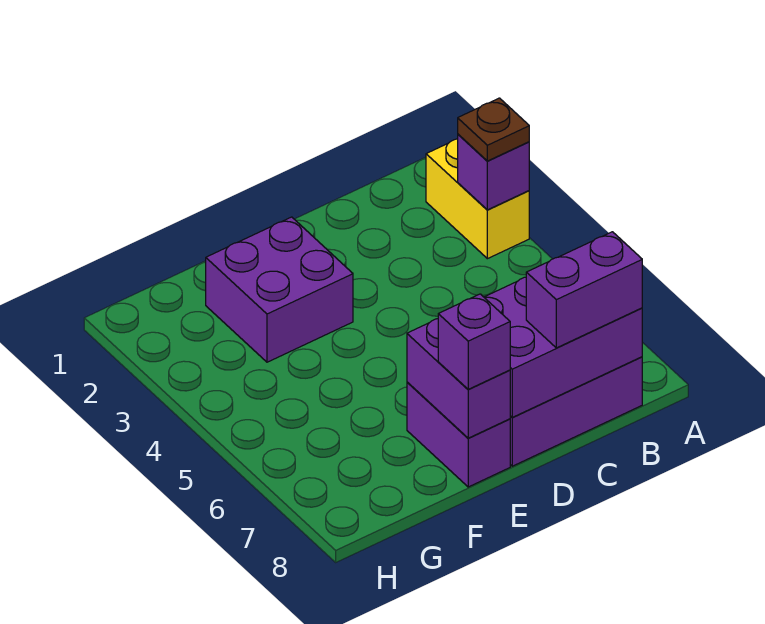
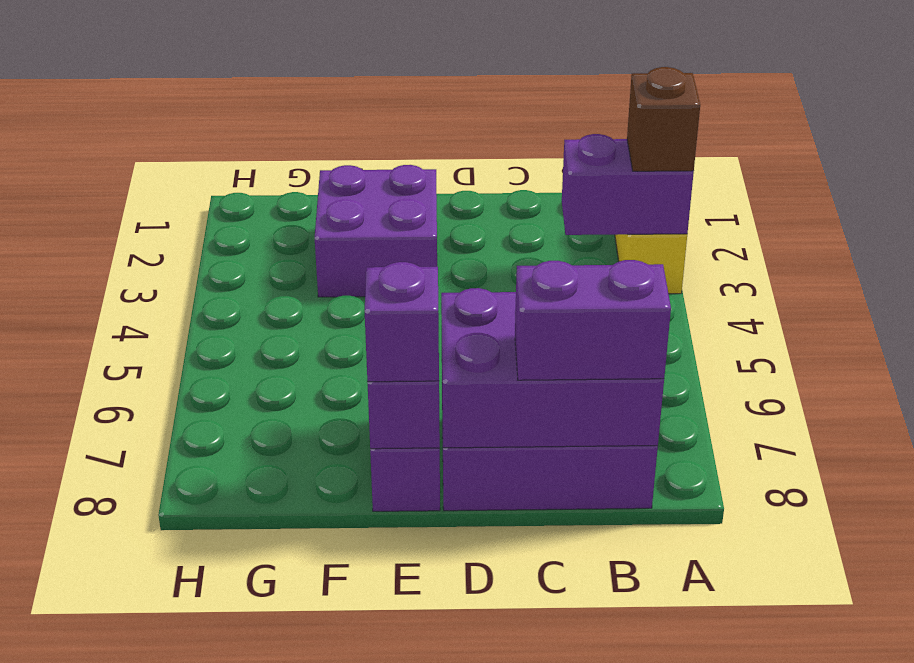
purple 1x1 brick [458,134,529,210] -> purple 1x2 brick [562,134,694,235]
brown 1x1 plate [458,98,529,161] -> brown 1x1 brick [627,67,700,171]

